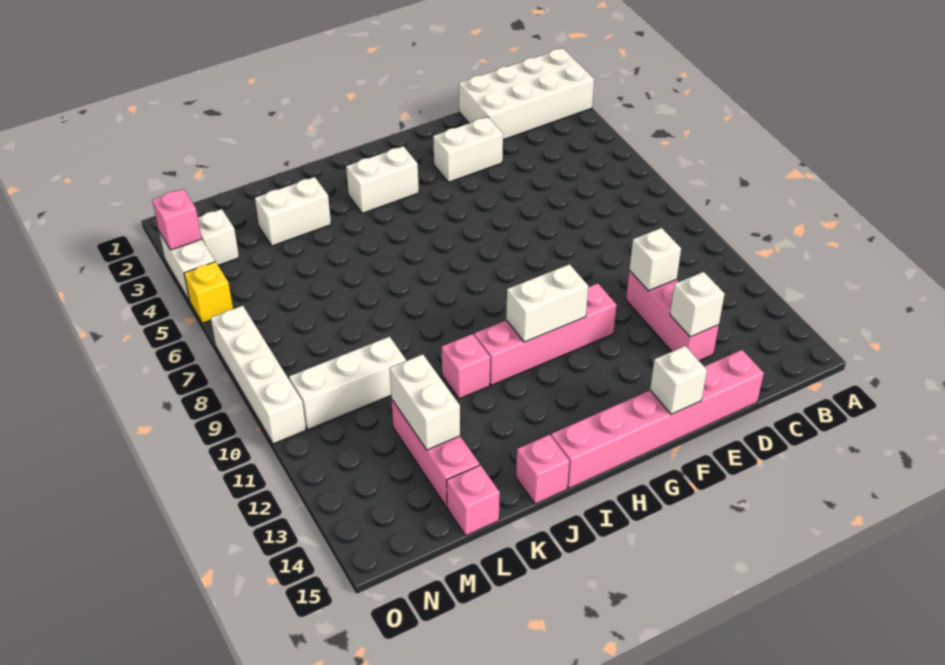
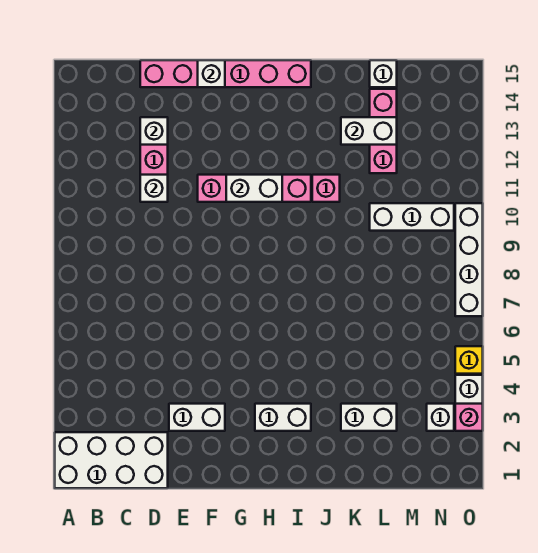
pink 1x1 brick [516,435,569,504] -> none
white 1x2 brick [390,354,460,450] -> white 1x2 brick turned to [341,117,397,145]
pink 1x1 brick [447,465,500,536] -> white 1x1 brick [370,60,397,87]

